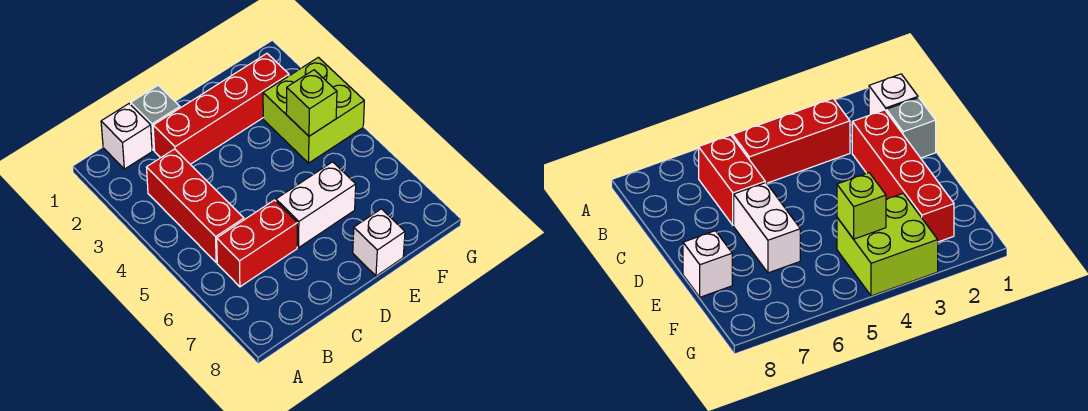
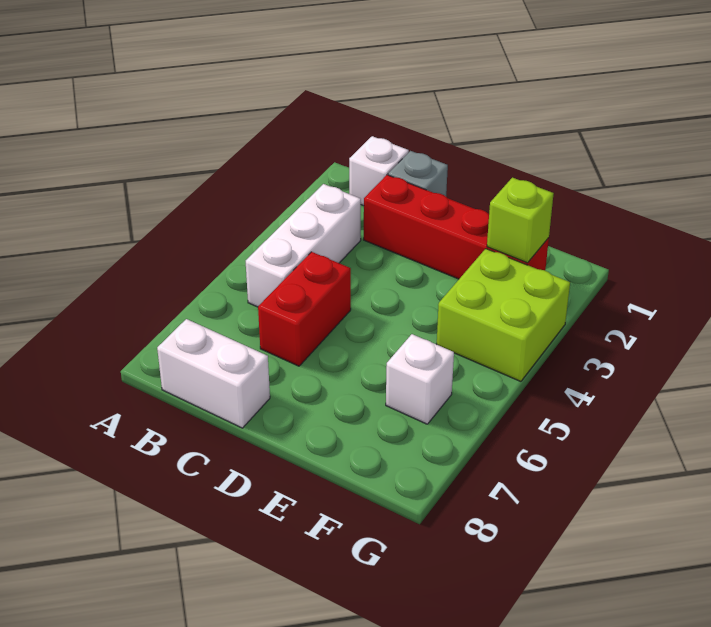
red 1x3 brick [146,149,244,263] -> white 1x3 brick [246,184,361,307]
red 1x2 brick [217,200,297,287] -> red 1x2 brick turned to [258,252,351,366]
white 1x2 brick [276,162,356,247] -> white 1x2 brick moved to [157,319,270,428]
white 1x1 brick [353,209,405,276] -> white 1x1 brick moved to [386,334,454,424]
lime 1x1 brick [286,70,337,136] -> lime 1x1 brick moved to [487,178,554,263]

